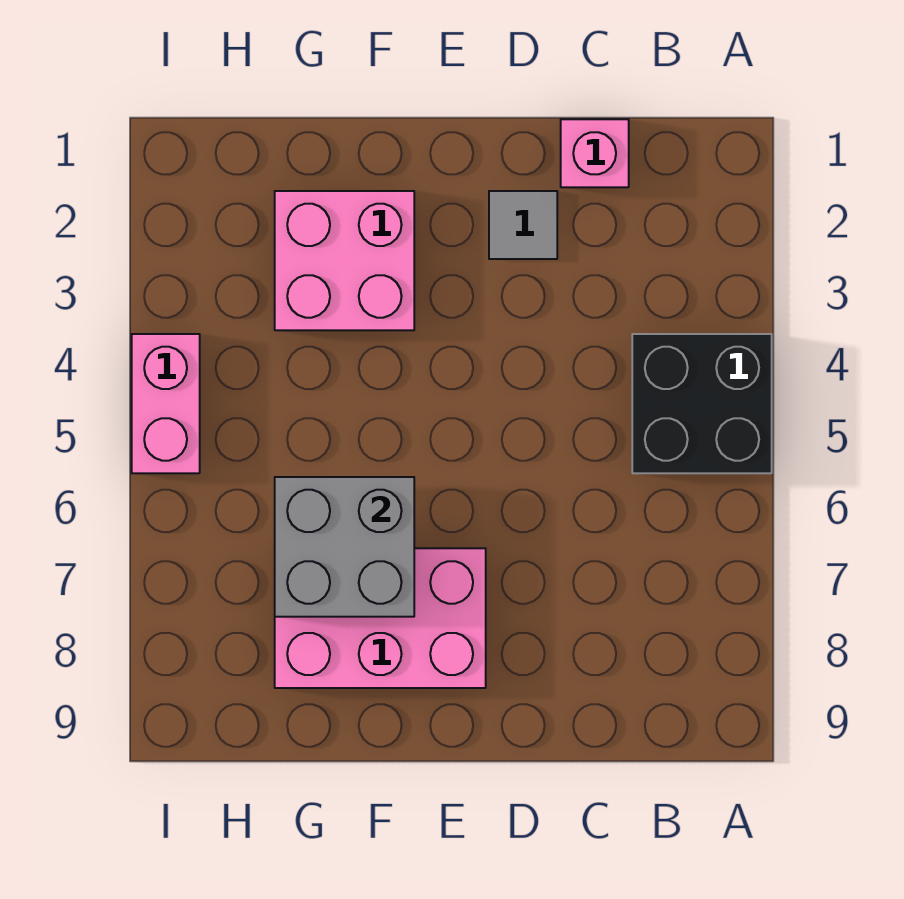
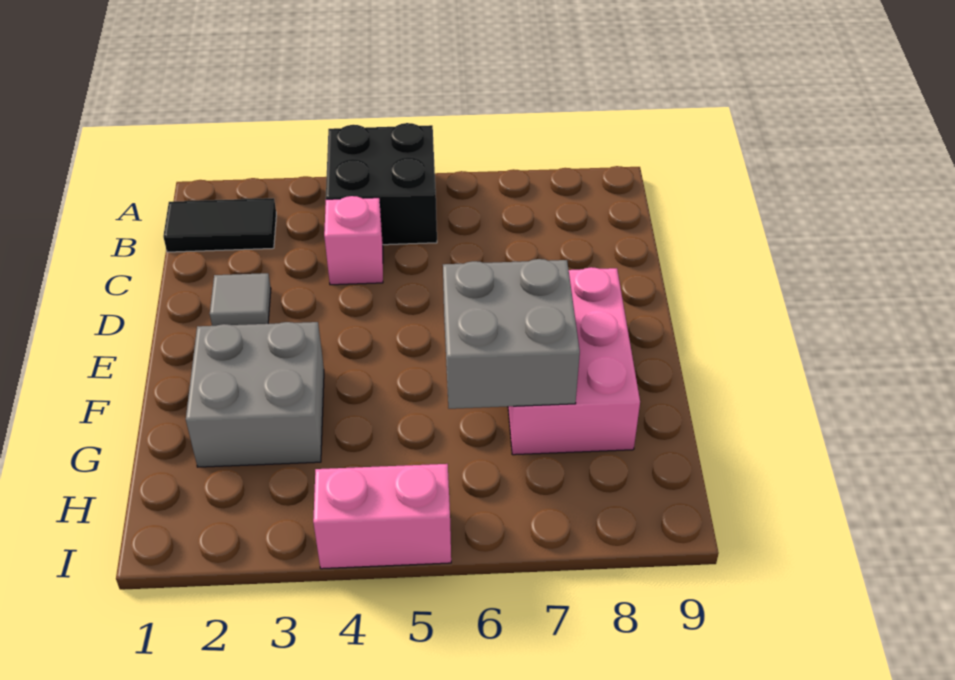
none -> black 1x2 tile [163,198,276,252]
pink 1x1 brick [561,119,629,187] -> pink 1x1 brick moved to [324,196,383,285]
pink 2x2 brick [275,191,414,330] -> grey 2x2 brick [186,322,324,467]

